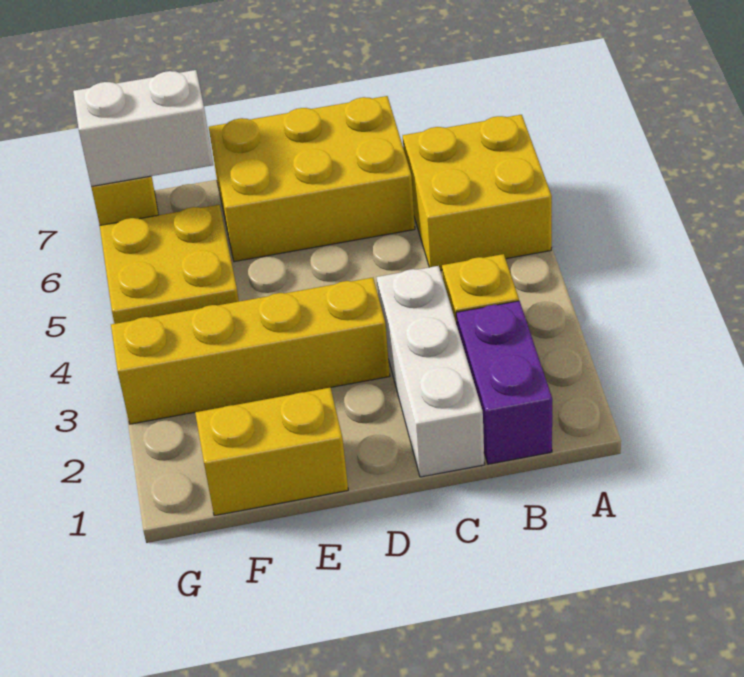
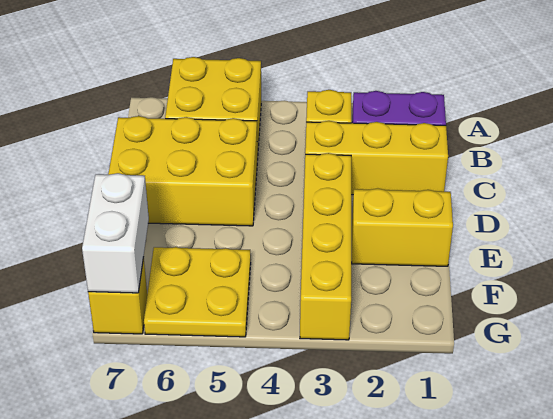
white 1x3 brick [377,266,485,477] -> yellow 1x3 brick [305,121,448,195]
yellow 2x3 brick [209,96,415,262] -> yellow 2x3 brick turned to [108,116,257,226]
yellow 1x2 brick [195,388,348,516] -> yellow 1x2 brick turned to [352,189,453,266]

